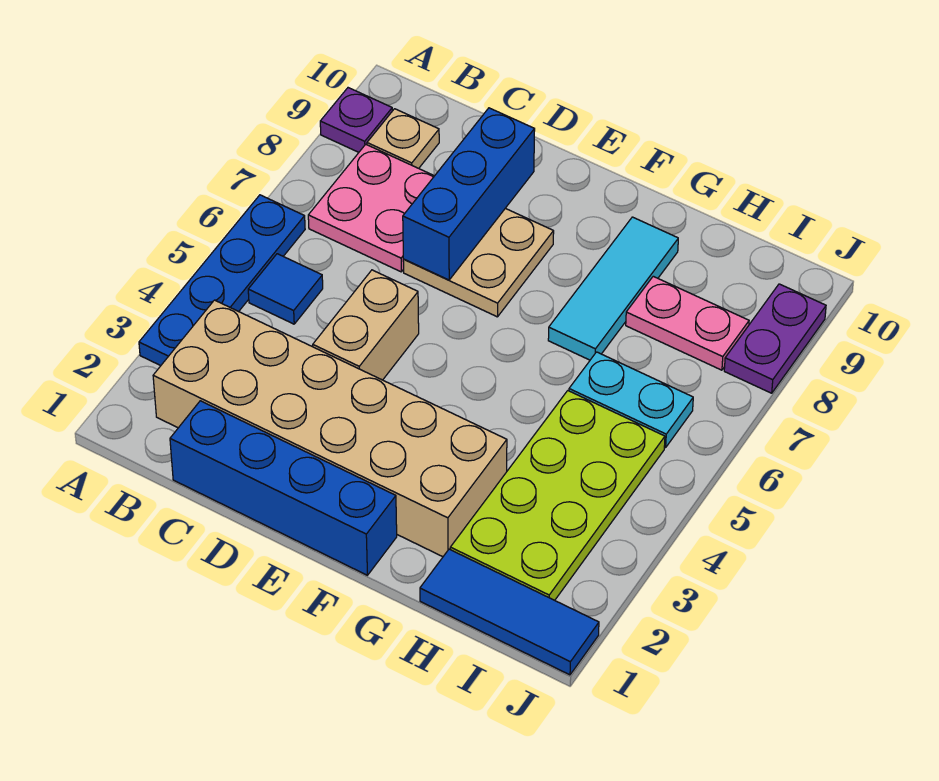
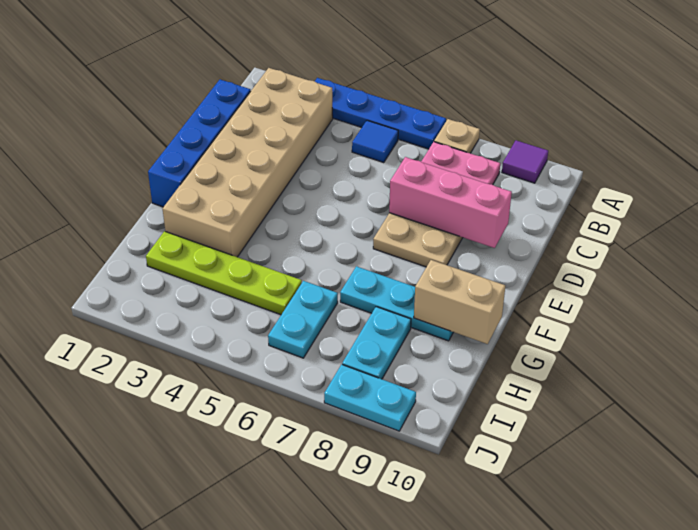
purple 1x1 plate [320,88,392,152] -> purple 1x1 tile [502,140,548,183]
tan 1x1 plate [367,109,439,168] -> tan 1x1 plate moved to [434,119,480,153]
tan 1x2 brick [313,270,419,380] -> tan 1x2 brick moved to [414,260,505,344]
blue 1x3 brick [403,108,535,280] -> pink 1x3 brick [389,157,512,248]
cyan 1x3 tile [548,217,678,360] -> cyan 1x3 plate [340,266,453,341]
blue 1x3 tile [420,549,599,675] -> none
lime 2x4 plate [450,391,665,600] -> lime 1x4 plate [146,231,302,315]
pink 1x2 plate [626,276,749,370] -> cyan 1x2 plate [342,307,411,379]
purple 1x2 plate [724,284,826,393] -> cyan 1x2 plate [324,364,416,431]

